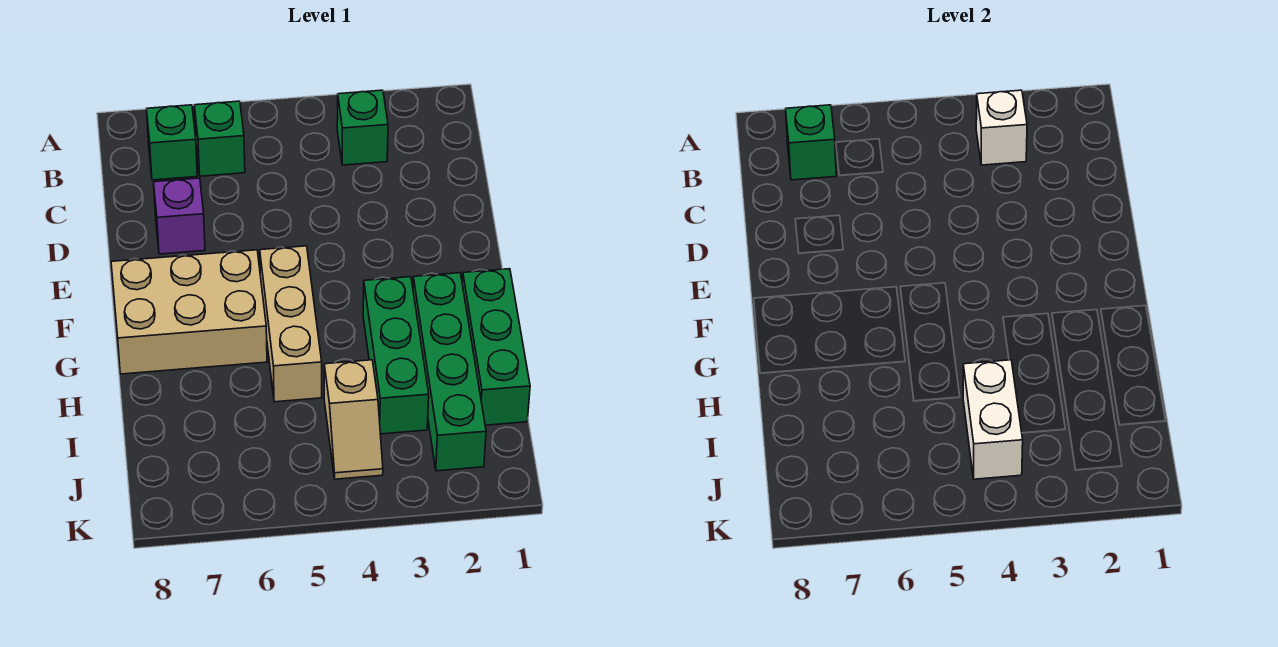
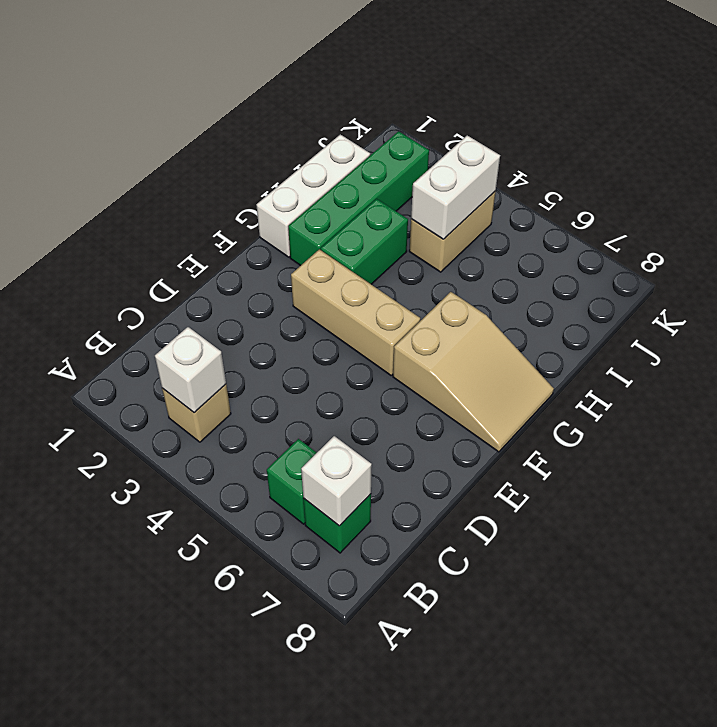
green 1x1 brick [337,90,388,165] -> tan 1x1 brick [162,384,231,442]
green 1x1 brick [786,105,836,180] -> white 1x1 brick [301,436,372,526]
purple 1x1 brick [154,178,205,254] -> none
tan 1x3 brick [260,246,322,402] -> tan 1x3 brick turned to [291,249,420,375]
tan 2x3 brick [111,250,267,374] -> tan 2x3 slope [393,292,554,452]
green 1x3 brick [462,269,530,425] -> white 1x3 brick [257,134,370,257]
green 1x3 brick [363,277,429,434] -> green 1x2 brick [321,199,408,284]
tan 1x2 slope [324,360,383,479] -> tan 1x2 brick [409,191,496,272]

